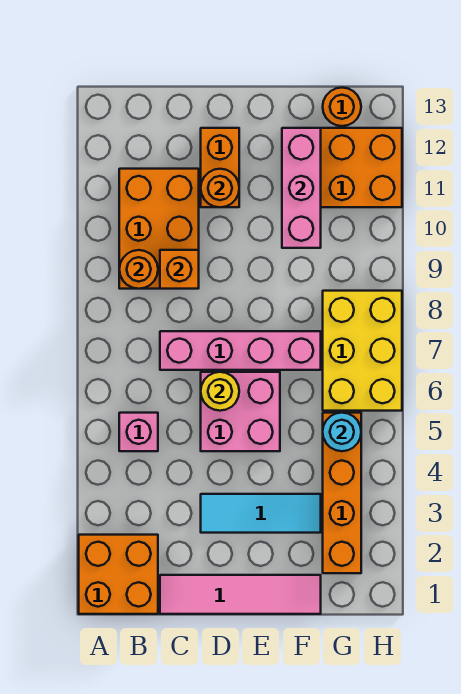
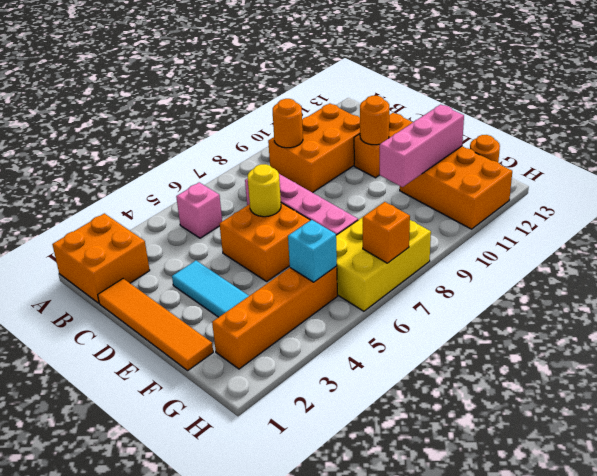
pink 1x4 tile [160,575,321,614] -> orange 1x4 tile [98,279,213,370]
orange 1x1 brick [160,250,199,289] -> orange 1x1 brick moved to [363,202,410,263]
pink 2x2 brick [201,372,280,451] -> orange 2x2 brick [220,203,310,281]
cyan 1x1 round brick [323,413,361,451] -> cyan 1x1 brick [288,220,337,282]

